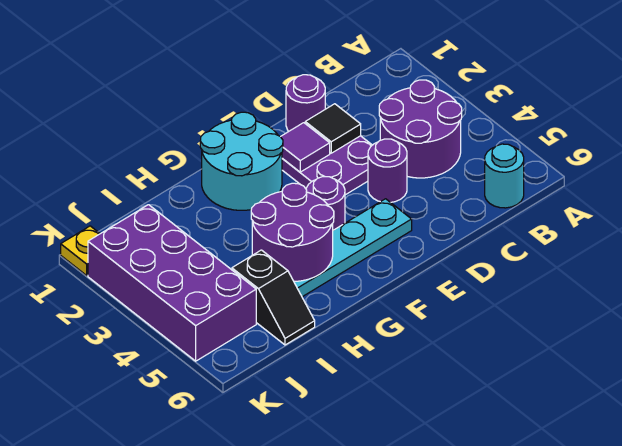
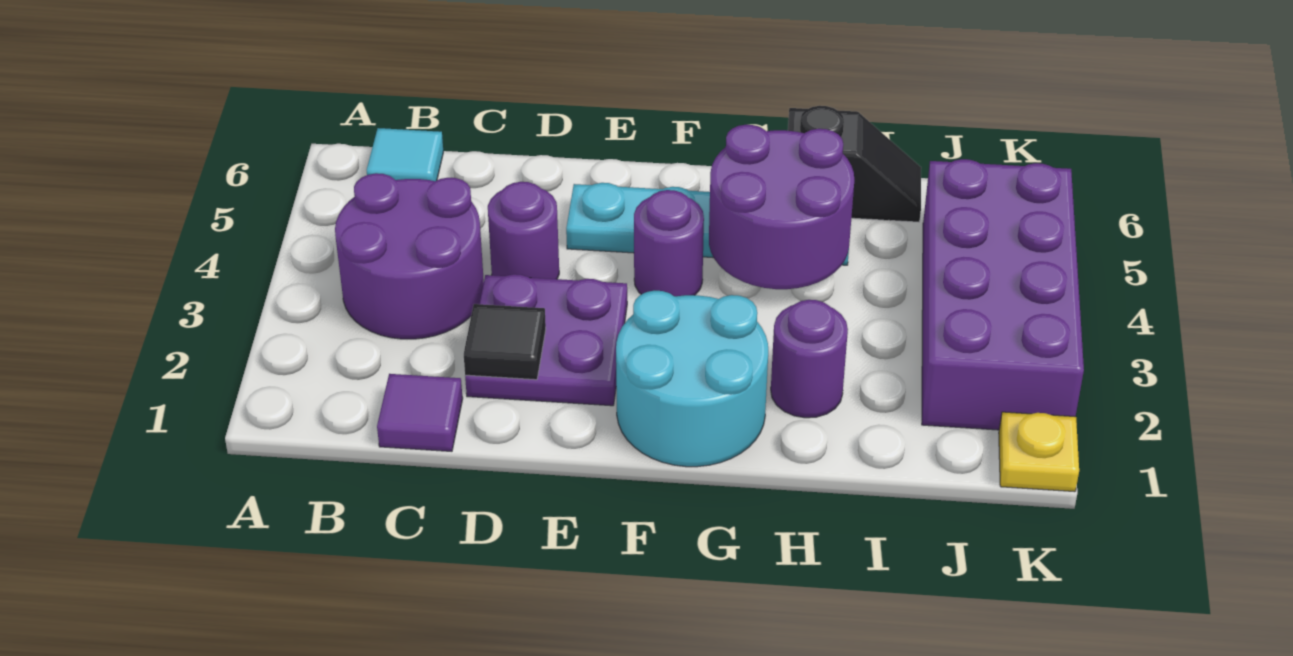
cyan 1x1 round brick [485,144,524,208] -> cyan 1x1 tile [367,128,443,181]
purple 1x1 round brick [286,75,325,131] -> purple 1x1 round brick moved to [771,300,848,418]
purple 1x1 tile [281,123,330,172] -> purple 1x1 tile moved to [377,374,463,451]
black 1x2 slope [232,250,315,345] -> black 1x2 slope turned to [788,106,921,222]

